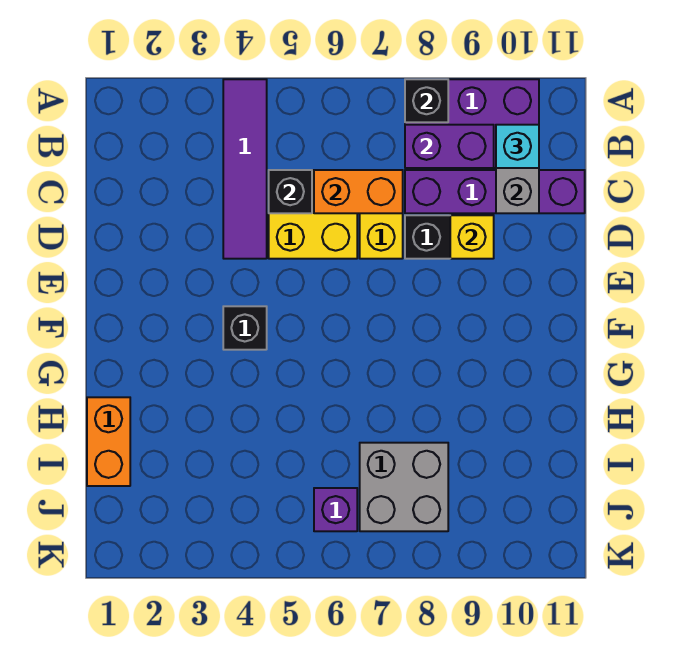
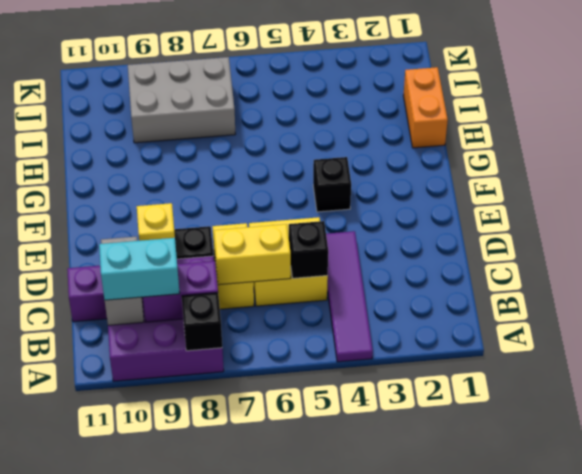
cyan 1x1 brick [496,125,539,168] -> cyan 1x2 brick [99,238,180,300]
orange 1x2 brick [314,170,403,213] -> yellow 1x2 brick [214,224,291,285]
grey 2x2 brick [360,443,448,531] -> grey 2x3 brick [128,57,235,143]
purple 1x1 brick [314,488,357,531] -> none

